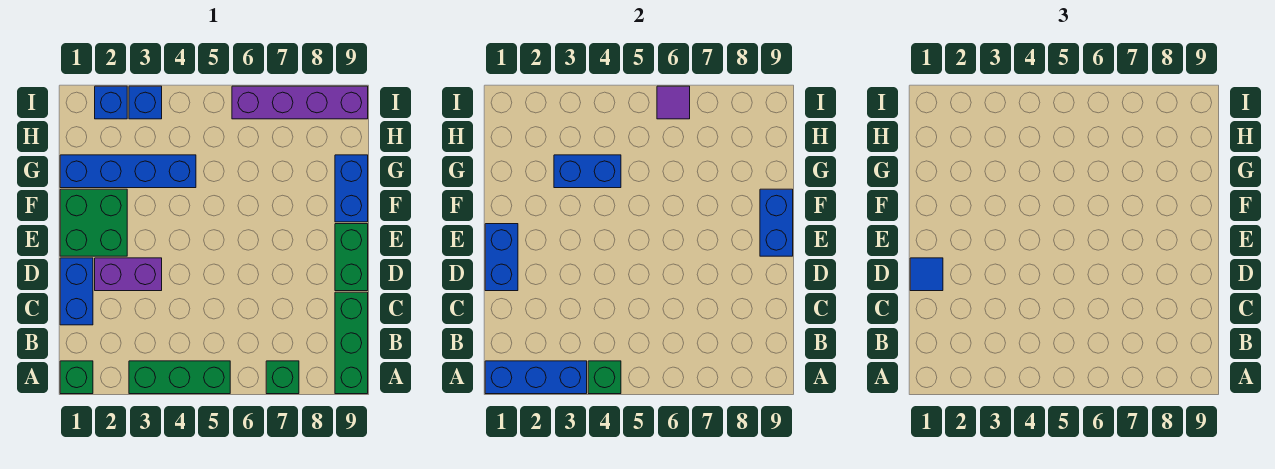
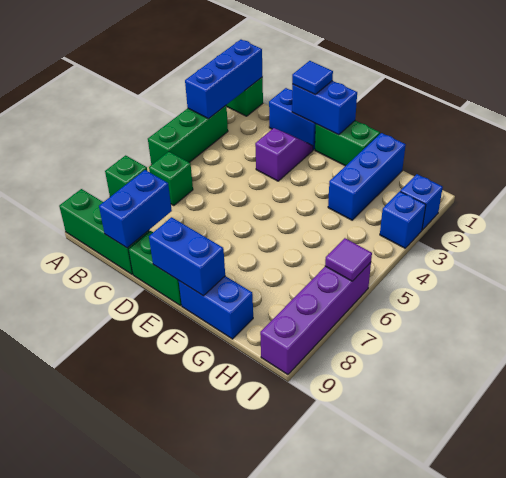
green 1x1 brick [588,361,621,394] -> green 1x1 brick moved to [149,152,193,206]
purple 1x2 brick [95,258,162,291] -> purple 1x2 slope [255,128,313,181]
green 2x2 brick [60,189,127,256] -> green 1x2 brick [315,121,380,166]
blue 1x4 brick [60,155,196,188] -> blue 1x3 brick [328,133,406,220]
blue 1x2 brick [554,155,621,188] -> blue 1x2 brick moved to [99,170,172,248]

